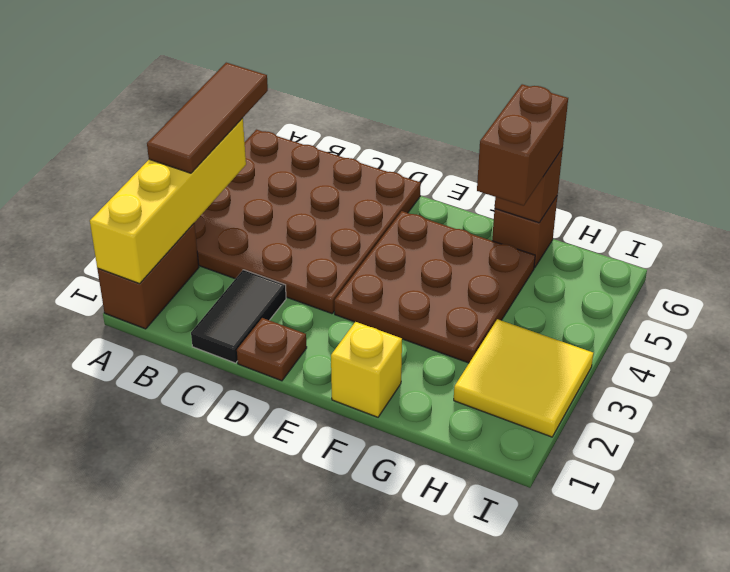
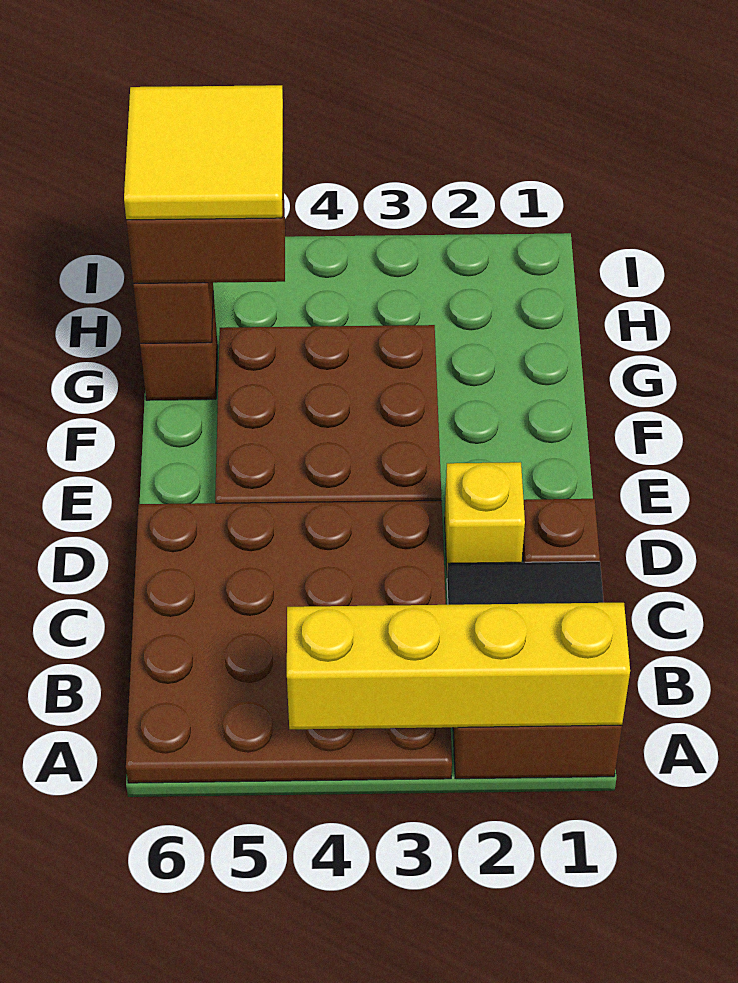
brown 1x3 tile [147,63,268,173] -> none
yellow 1x1 brick [331,322,402,417] -> yellow 1x1 brick moved to [445,462,525,571]
yellow 2x2 tile [454,319,593,437] -> yellow 2x2 tile moved to [124,85,283,220]

